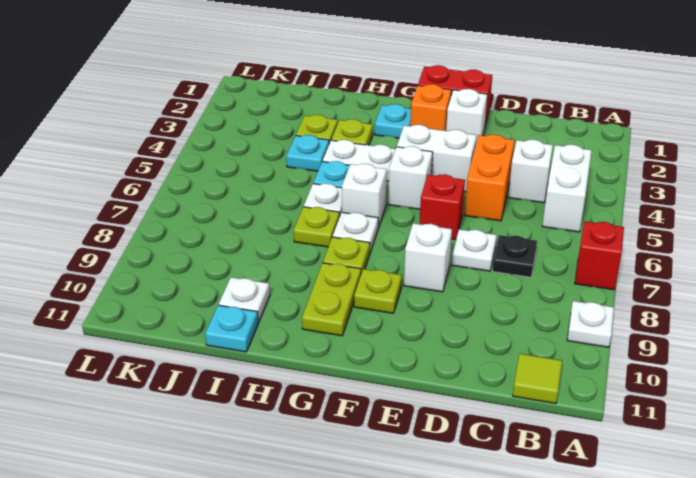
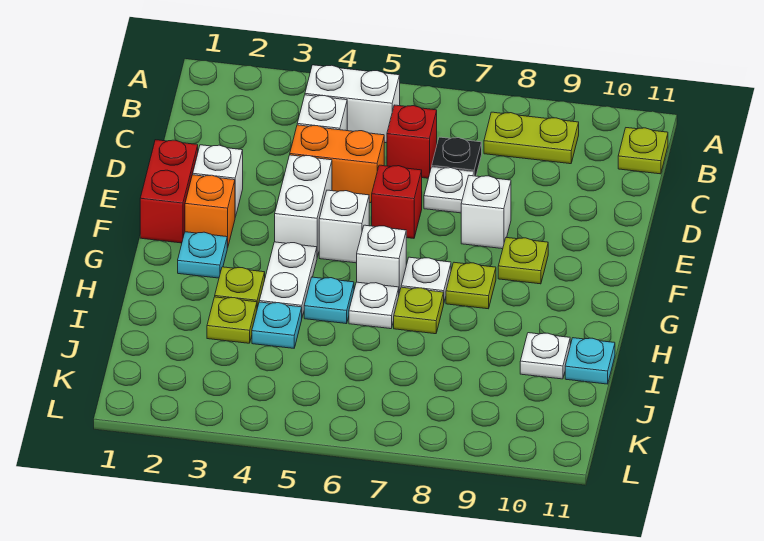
red 1x1 brick [575,221,624,290] -> red 1x1 brick moved to [387,105,437,178]
white 1x1 plate [567,301,614,347] -> none
lime 1x1 tile [513,354,562,404] -> lime 1x1 plate [618,128,668,174]
lime 1x2 plate [302,263,361,336] -> lime 1x2 plate moved to [484,112,579,164]

